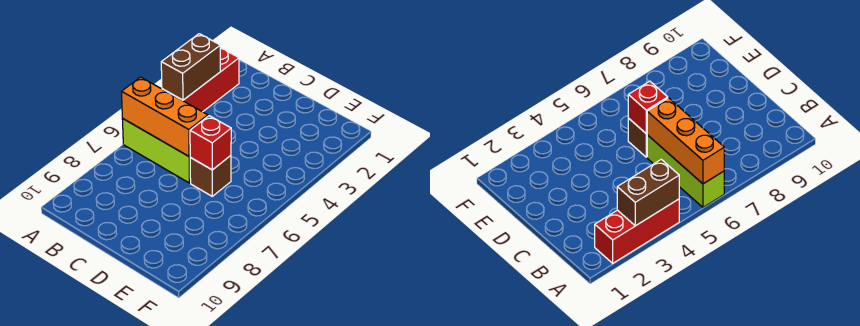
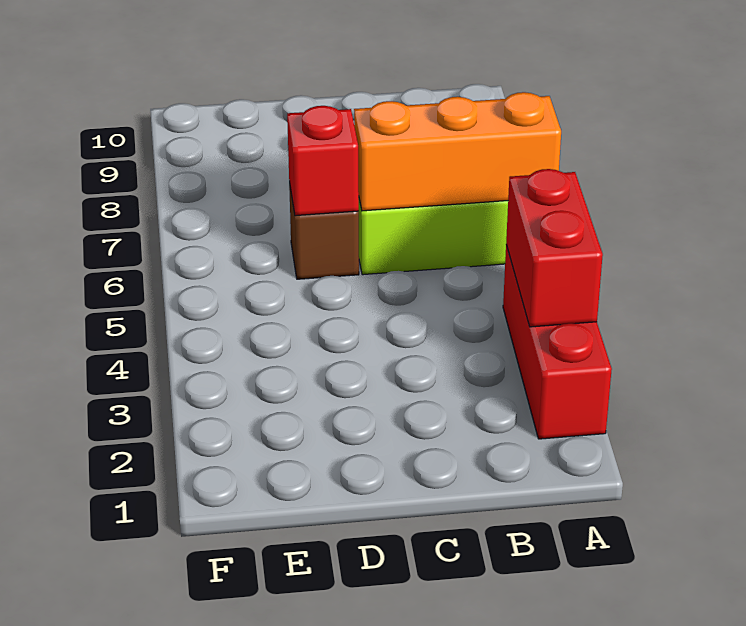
brown 1x2 brick [161,34,220,100] -> red 1x2 brick [506,169,603,327]

